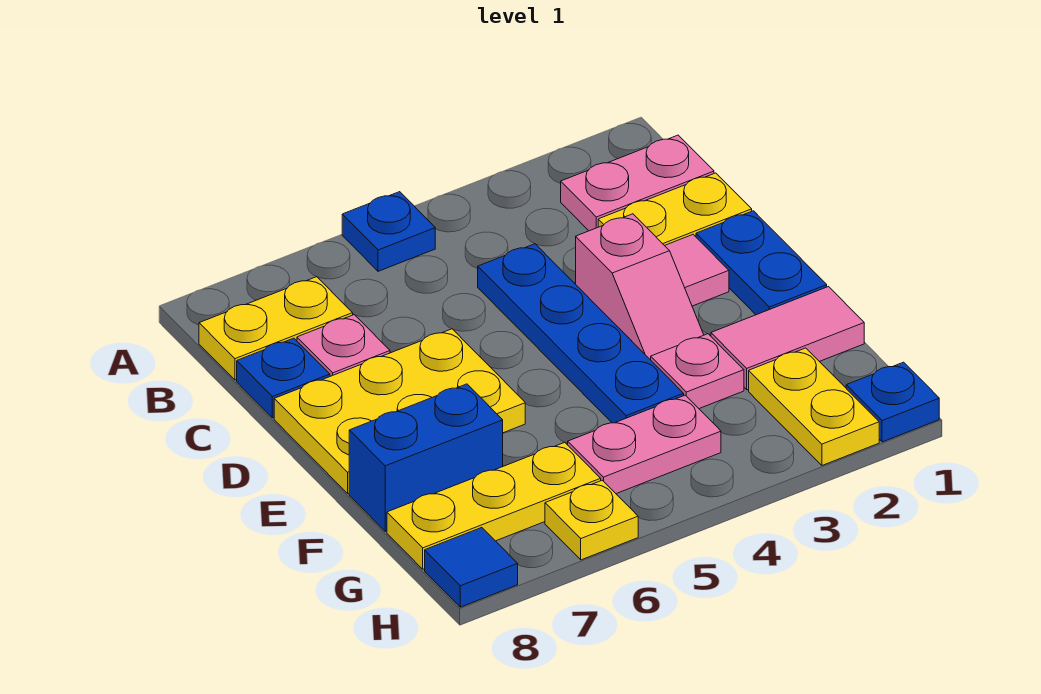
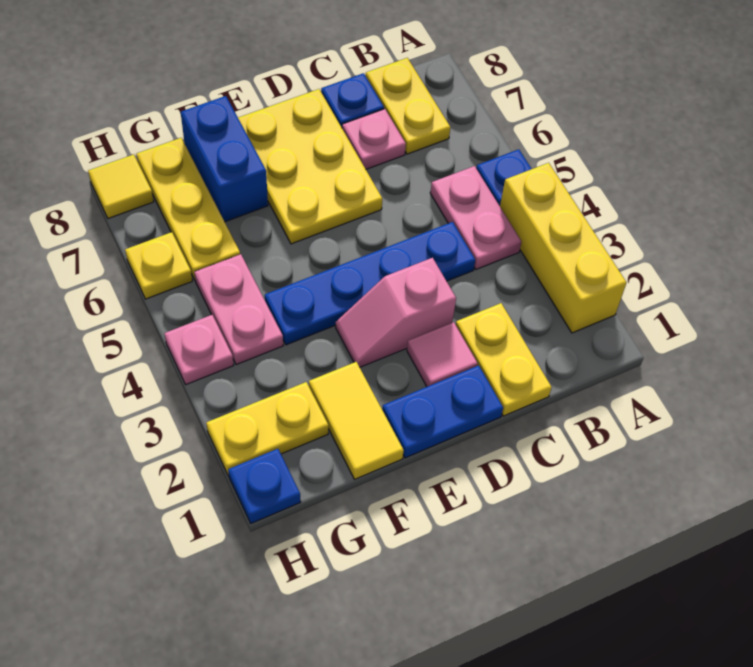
none -> yellow 1x3 brick [500,163,627,333]
pink 1x2 plate [561,135,714,231] -> pink 1x2 plate moved to [430,166,521,269]
pink 1x2 tile [711,287,864,390] -> yellow 1x2 tile [309,362,404,479]
pink 1x1 plate [651,334,744,409] -> pink 1x1 plate moved to [164,315,234,384]
blue 1x1 tile [425,528,518,607] -> yellow 1x1 tile [88,154,154,218]

